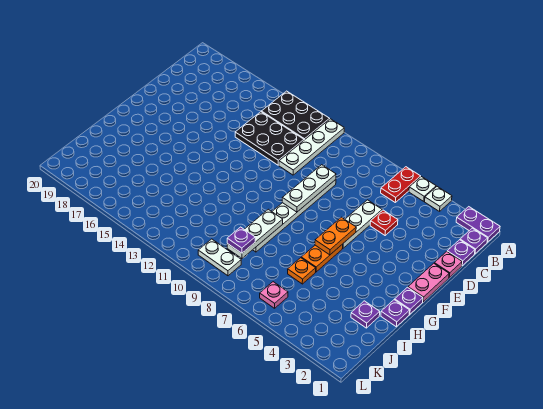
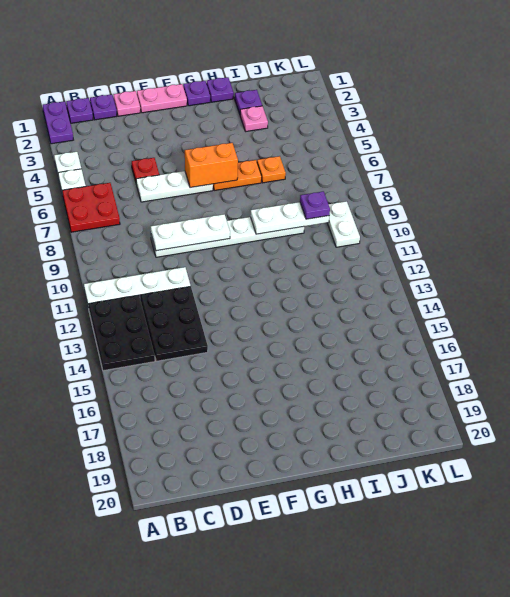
red 1x2 plate [381,167,421,202] -> red 2x2 plate [62,183,120,232]
orange 1x2 plate [315,217,356,255] -> orange 1x2 brick [185,143,238,188]
pink 1x1 plate [260,282,288,308] -> pink 1x1 plate moved to [240,106,268,131]

